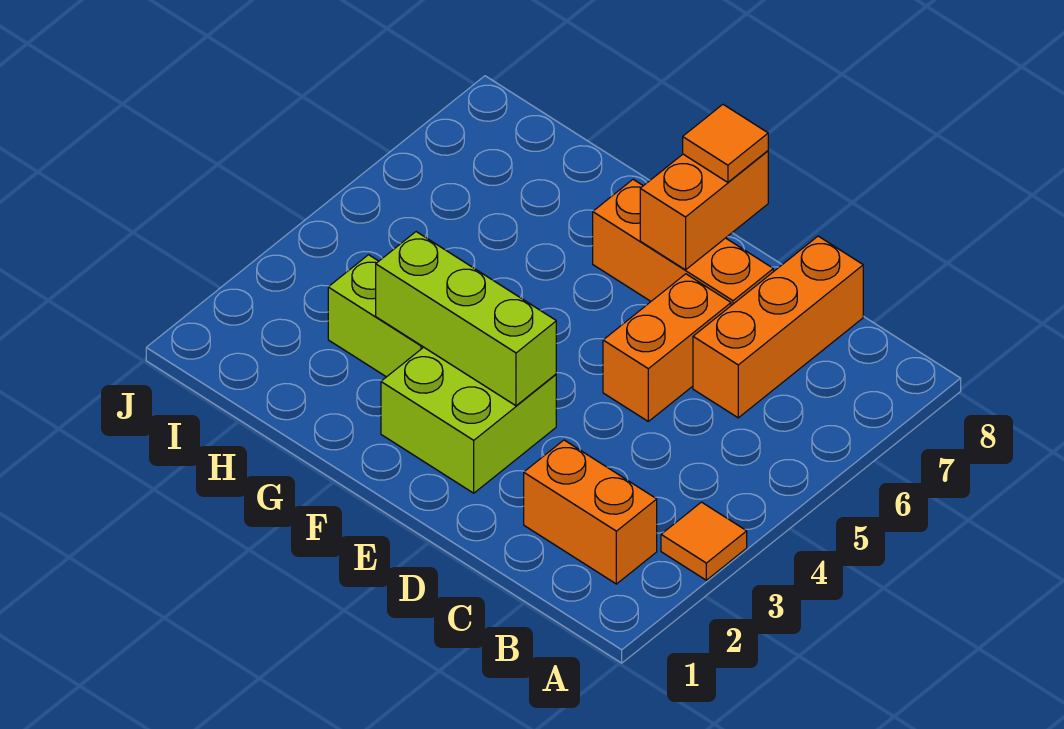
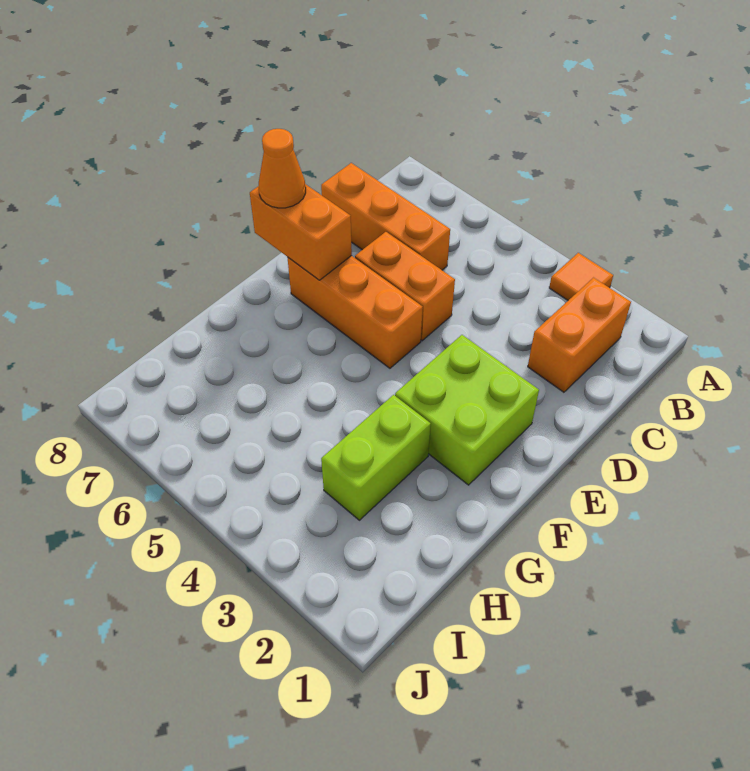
orange 1x3 brick [593,180,773,305] -> orange 1x3 brick turned to [288,256,423,368]
lime 1x3 brick [376,232,556,406] -> none
orange 1x1 tile [683,105,768,182] -> orange 1x1 cone [259,129,306,208]

